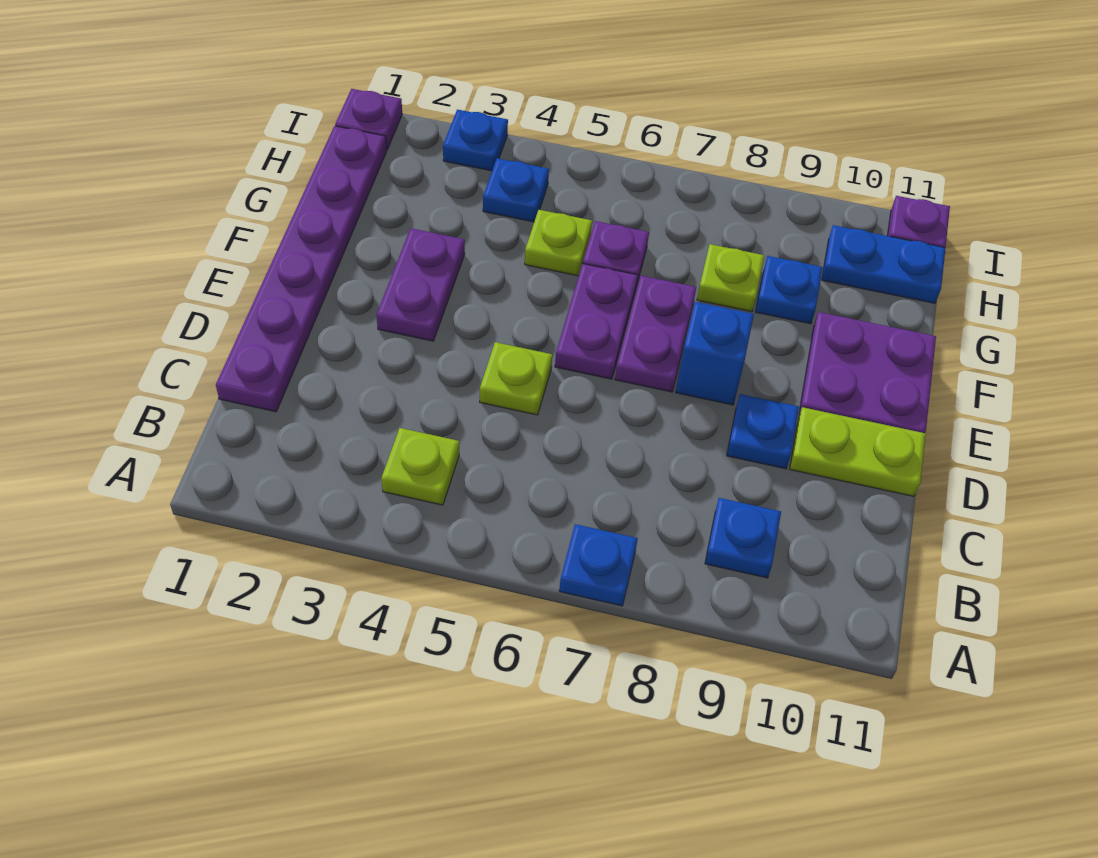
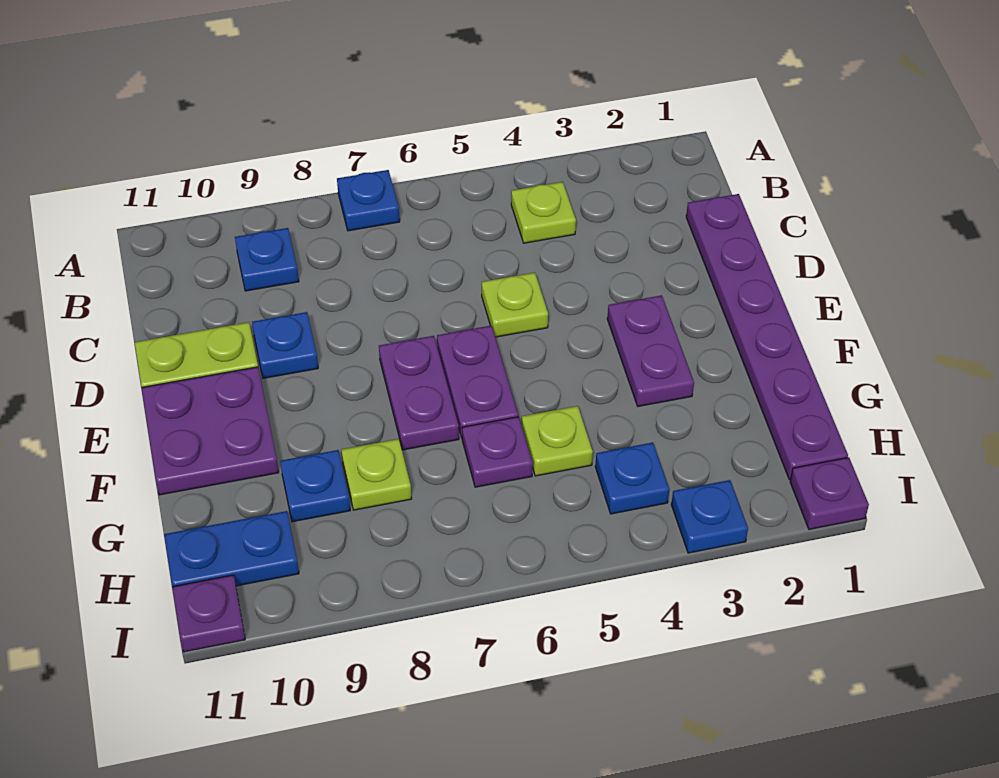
blue 1x1 brick [676,302,754,405] -> none

